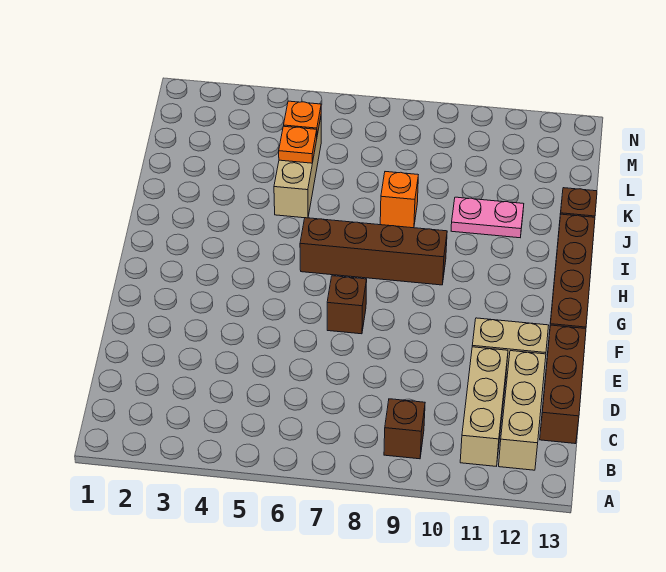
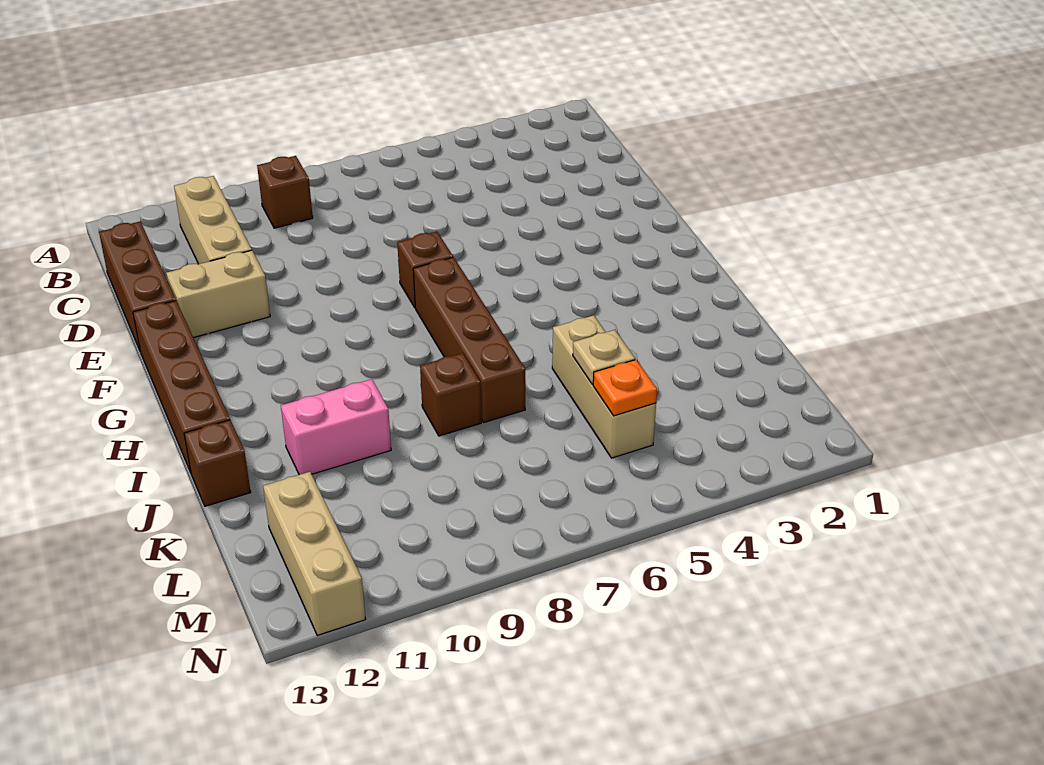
tan 1x3 brick [499,351,546,470] -> tan 1x3 brick moved to [263,472,366,635]
brown 1x4 brick [300,218,447,285] -> brown 1x4 brick turned to [413,257,525,423]
orange 1x1 brick [380,172,418,228] -> brown 1x1 brick [420,353,481,436]
pink 1x2 plate [451,197,524,238] -> pink 1x2 brick [281,379,391,475]
orange 1x1 plate [279,126,317,163] -> tan 1x1 plate [573,330,635,384]

